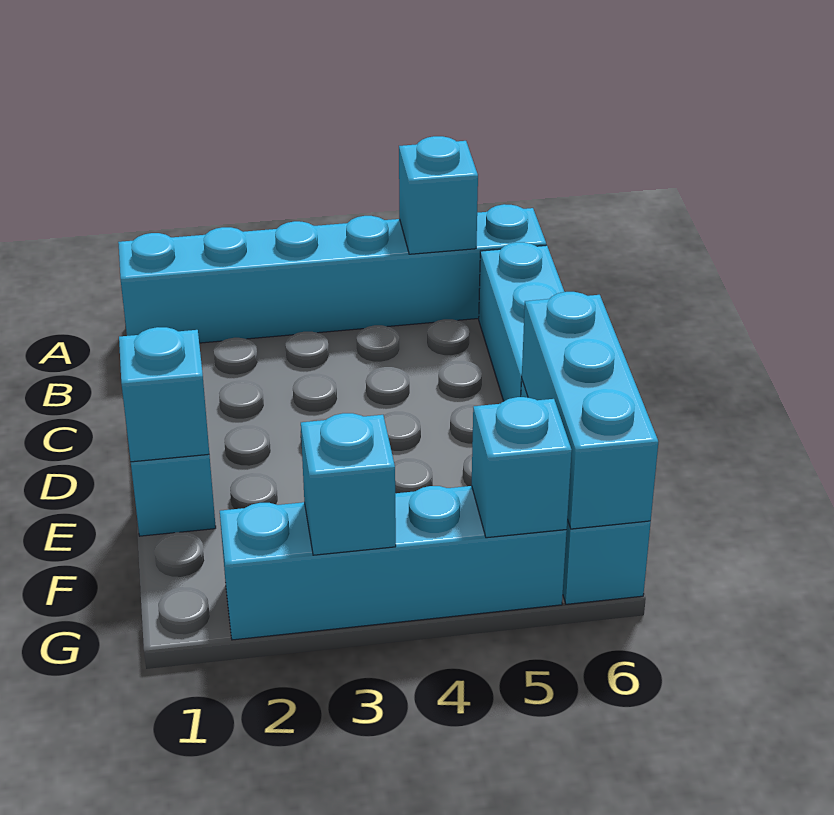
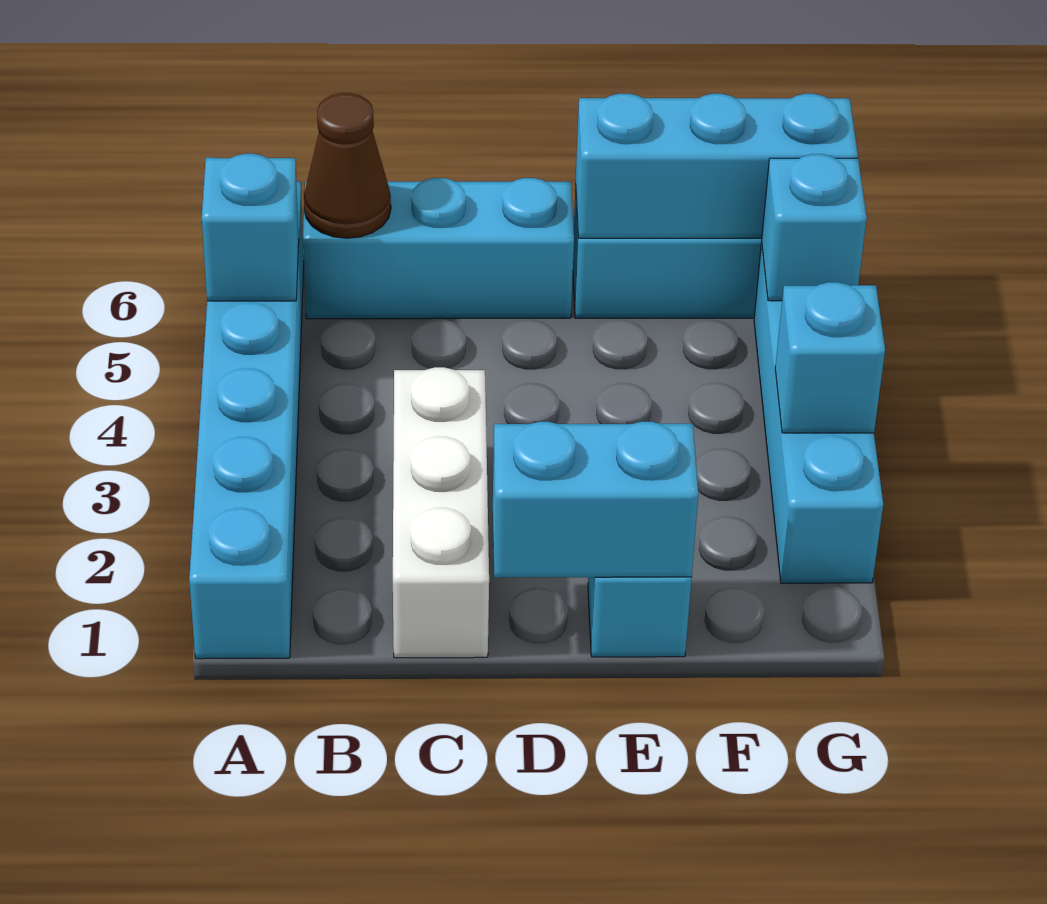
none -> brown 1x1 cone [304,93,391,238]
none -> white 1x3 brick [393,367,489,658]
cyan 1x1 brick [119,327,209,462] -> cyan 1x2 brick [493,422,698,578]

